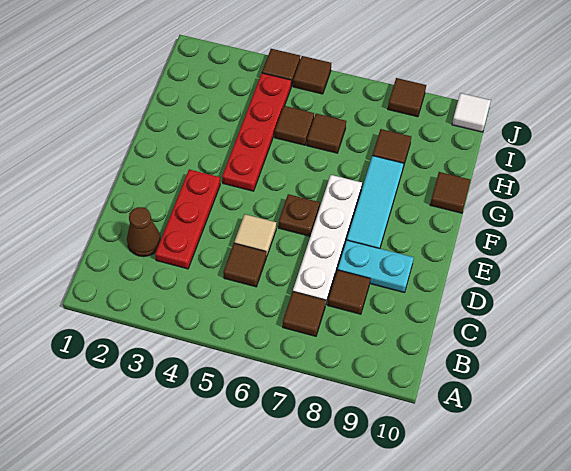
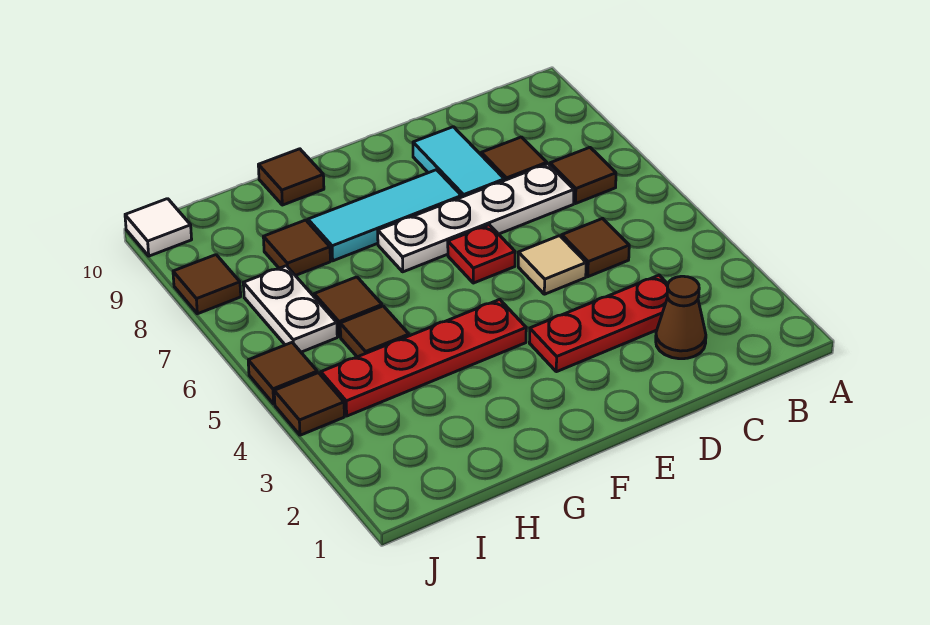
cyan 1x2 plate [337,240,414,293] -> cyan 1x2 tile [413,127,504,197]
brown 1x1 plate [278,194,320,236] -> red 1x1 plate [448,225,515,283]
none -> white 1x2 plate [243,266,337,352]

